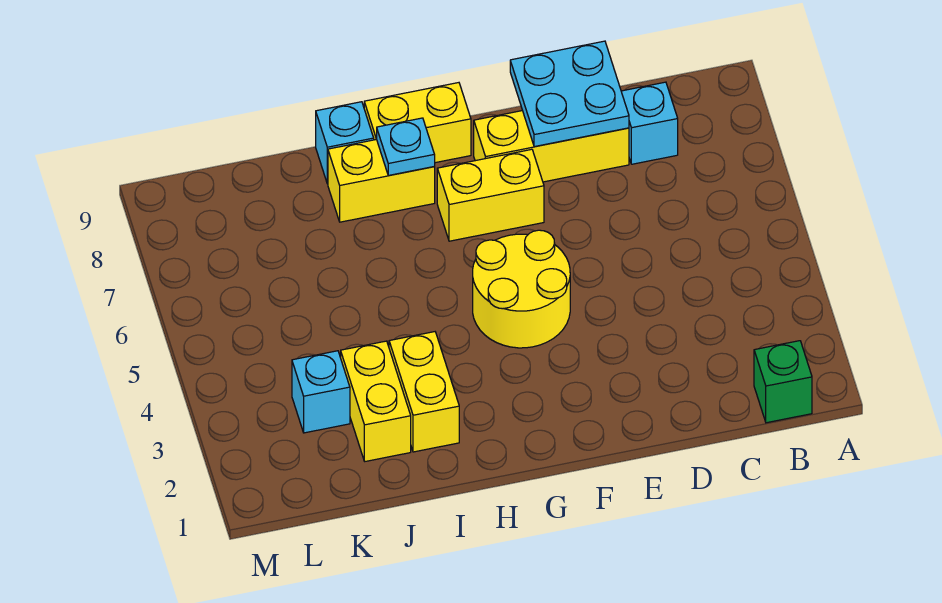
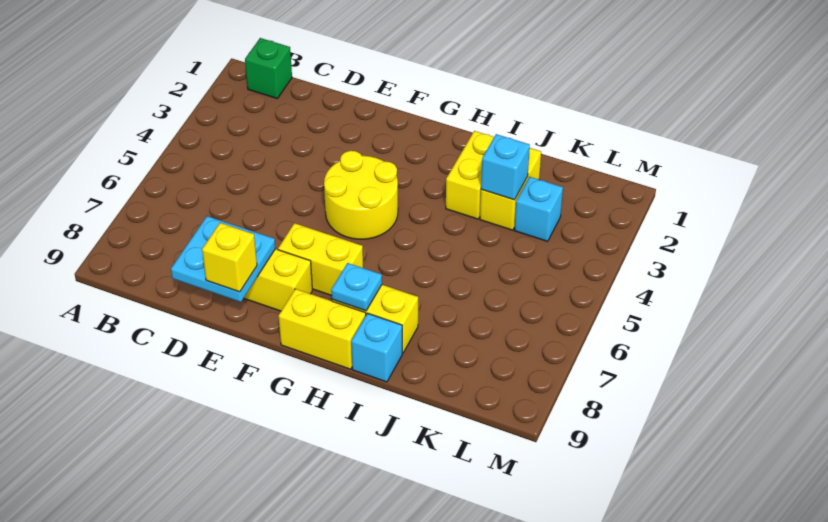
cyan 1x1 brick [621,82,678,164] -> cyan 1x1 brick moved to [481,134,530,200]
none -> yellow 1x1 brick [202,223,257,292]

